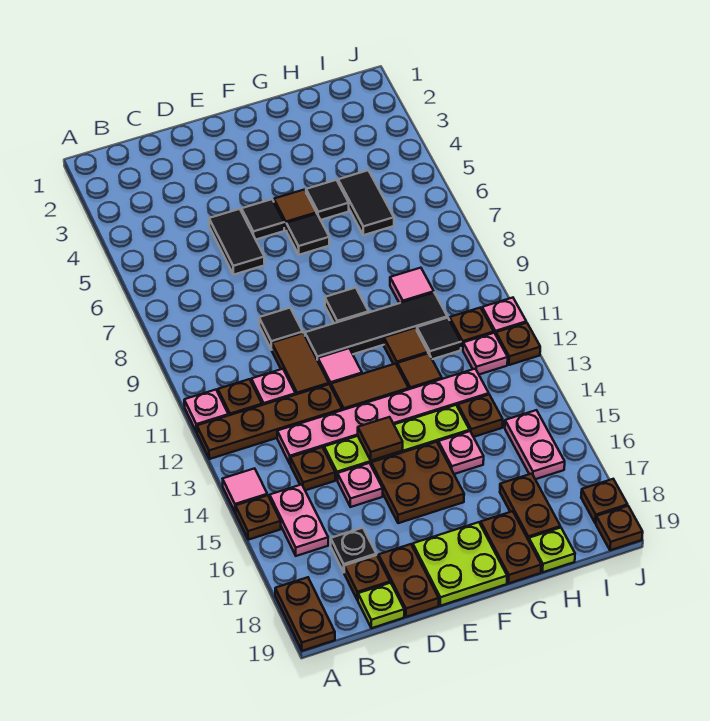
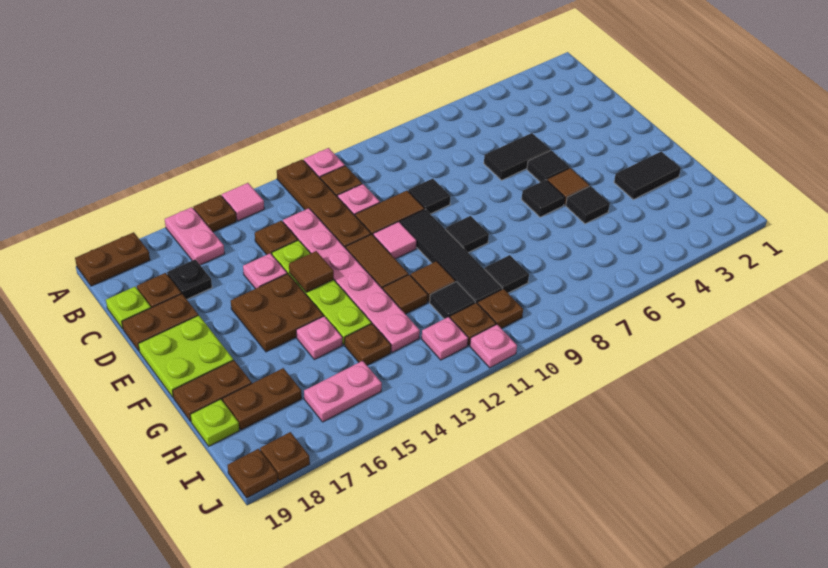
pink 1x2 plate [270,484,328,556] -> pink 1x2 plate turned to [165,207,225,265]
black 1x2 tile [338,170,394,235] -> black 1x2 tile moved to [614,151,681,200]
pink 1x1 tile [390,268,434,303] -> black 1x1 tile [484,255,529,293]
brown 1x1 plate [496,323,540,365] -> brown 1x1 plate moved to [478,289,523,328]

